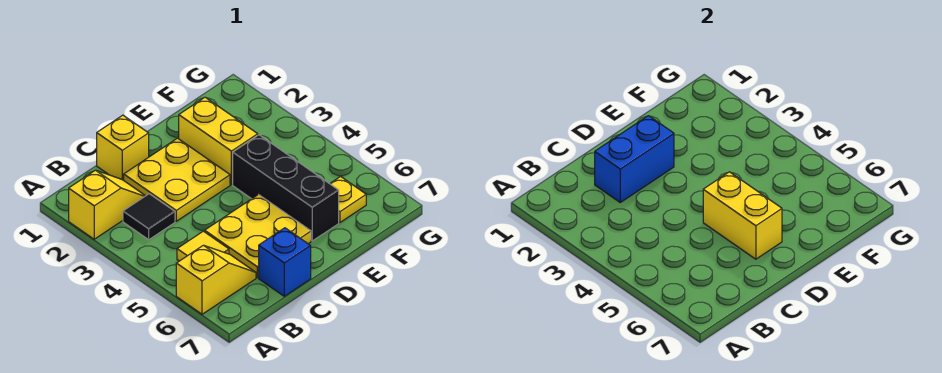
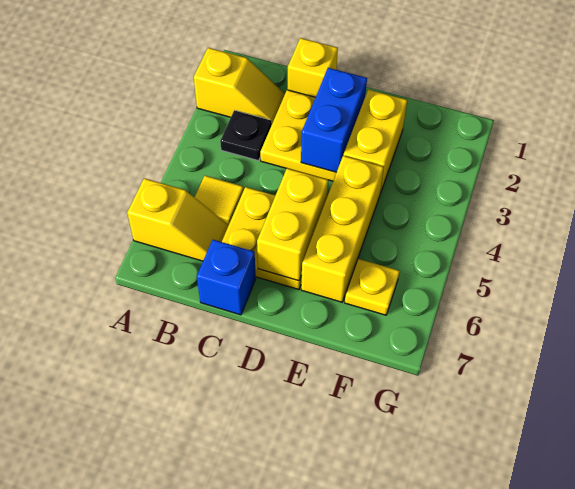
black 1x1 tile [123,194,175,240] -> black 1x1 plate [220,110,272,161]
blue 1x2 brick [595,116,674,202] -> blue 1x2 brick turned to [301,68,367,172]
black 1x3 brick [233,135,339,241] -> yellow 1x3 brick [301,156,384,302]

